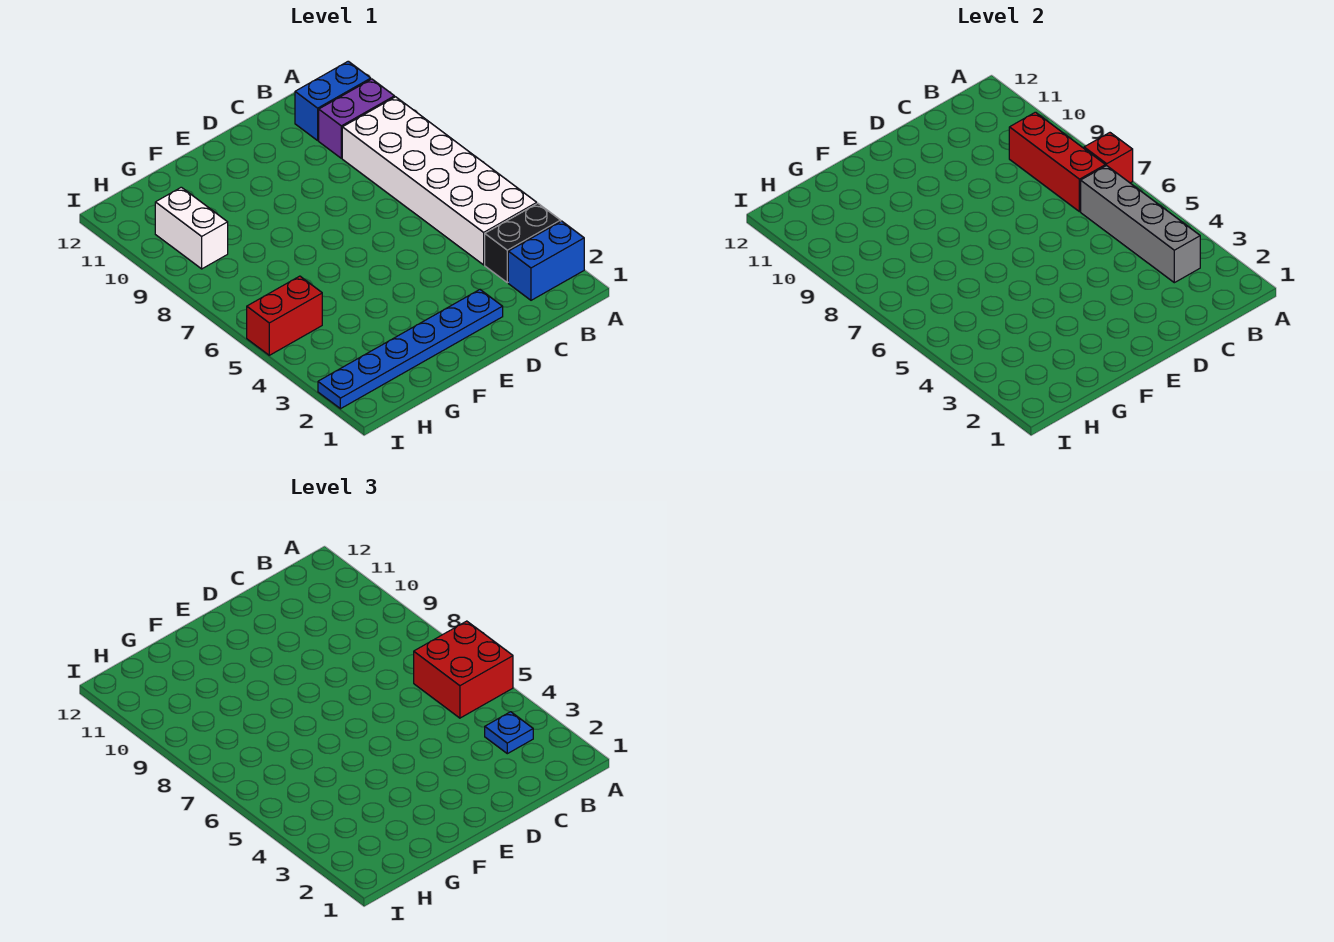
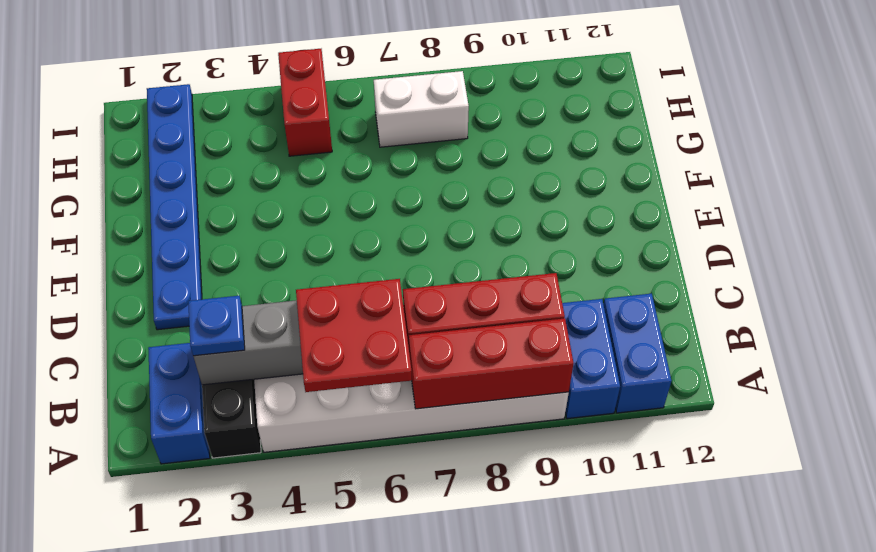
red 2x2 brick [414,621,513,718] -> red 2x2 plate [296,279,412,392]
red 1x1 brick [1084,133,1133,183] -> red 1x3 brick [409,318,573,409]
purple 1x2 brick [319,79,395,158] -> blue 1x2 brick [562,299,620,419]
white 1x2 brick [155,187,228,269] -> white 1x2 brick moved to [374,71,469,147]

